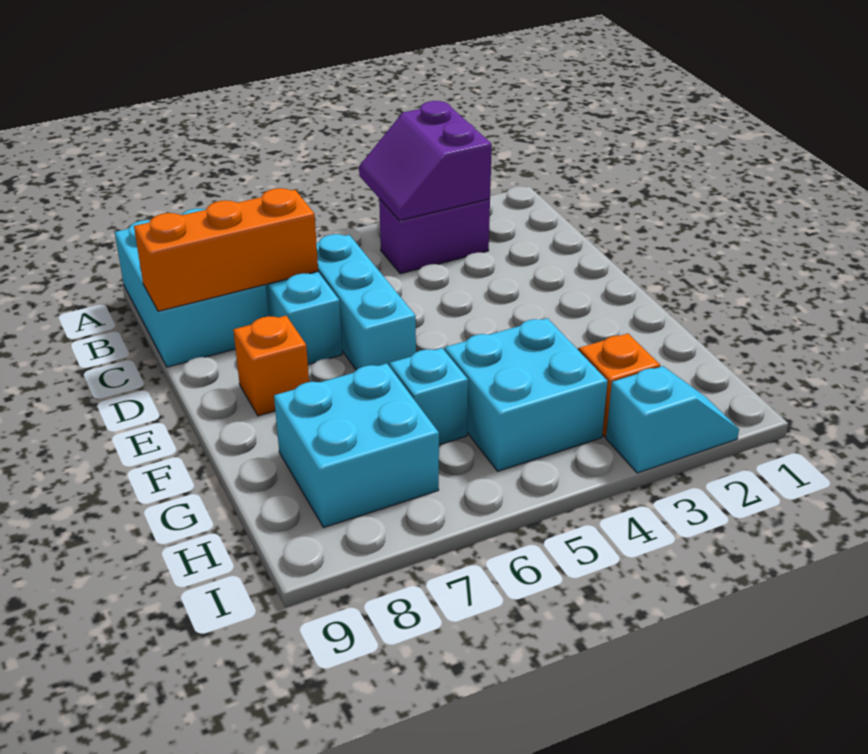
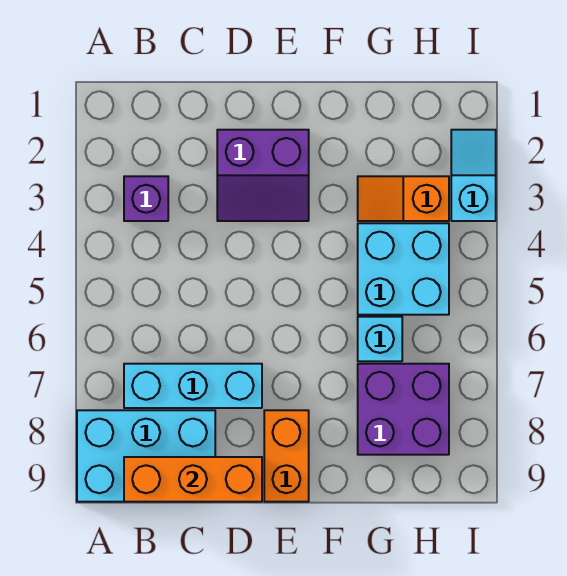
purple 2x2 slope [359,101,492,221] -> purple 2x2 slope moved to [217,130,309,221]
purple 1x2 brick [379,199,490,274] -> purple 1x1 brick [124,176,168,221]
cyan 1x3 brick [317,234,416,370] -> none
orange 1x3 brick [134,188,318,311] -> orange 1x3 brick turned to [124,457,262,502]
orange 1x1 brick [233,316,309,416] -> orange 1x2 brick [264,410,309,502]
cyan 2x2 brick [274,363,439,527] -> purple 2x2 brick [358,364,449,455]

